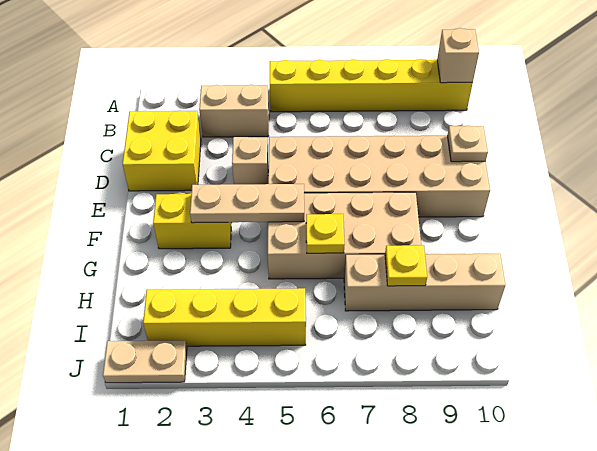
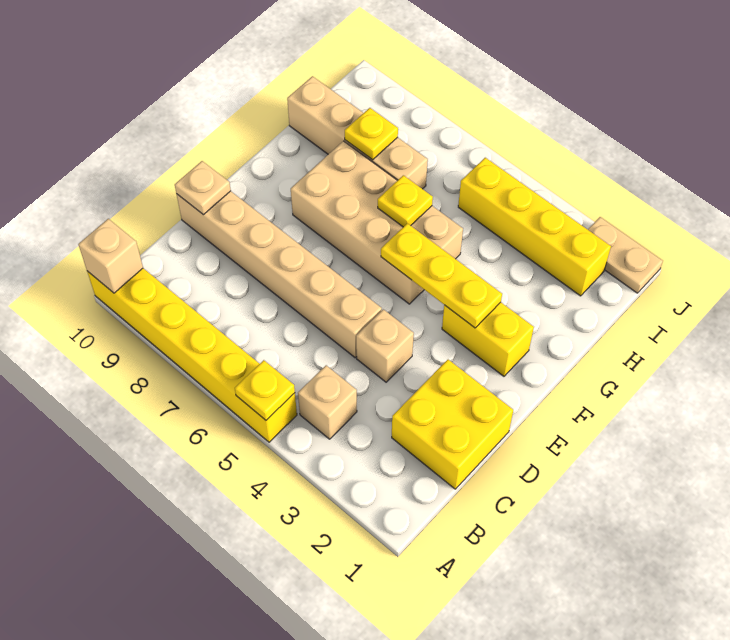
none -> yellow 1x1 plate [235,360,295,420]
tan 1x2 brick [199,85,269,137] -> tan 1x1 brick [298,365,357,439]
tan 2x6 brick [268,136,490,217] -> tan 1x6 brick [177,191,382,358]
tan 1x3 plate [190,184,304,223] -> yellow 1x3 plate [381,223,502,328]

